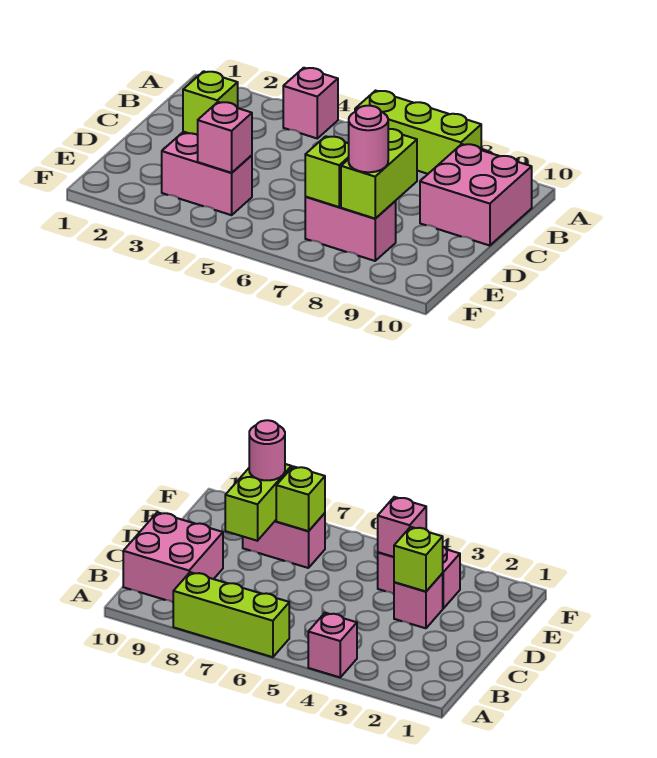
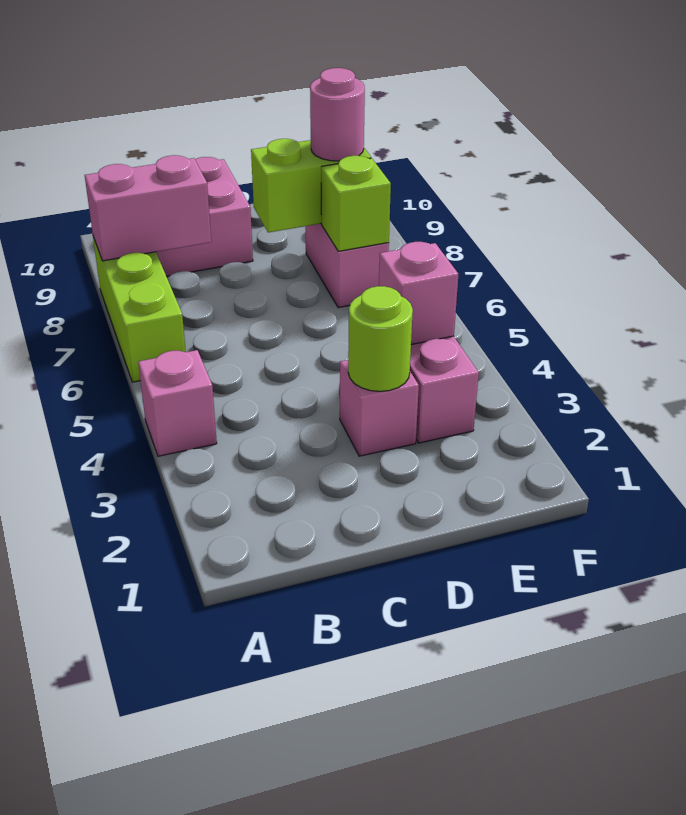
none -> pink 1x2 brick [85,155,211,261]
lime 1x1 brick [183,71,238,135] -> lime 1x1 round brick [348,286,413,391]

